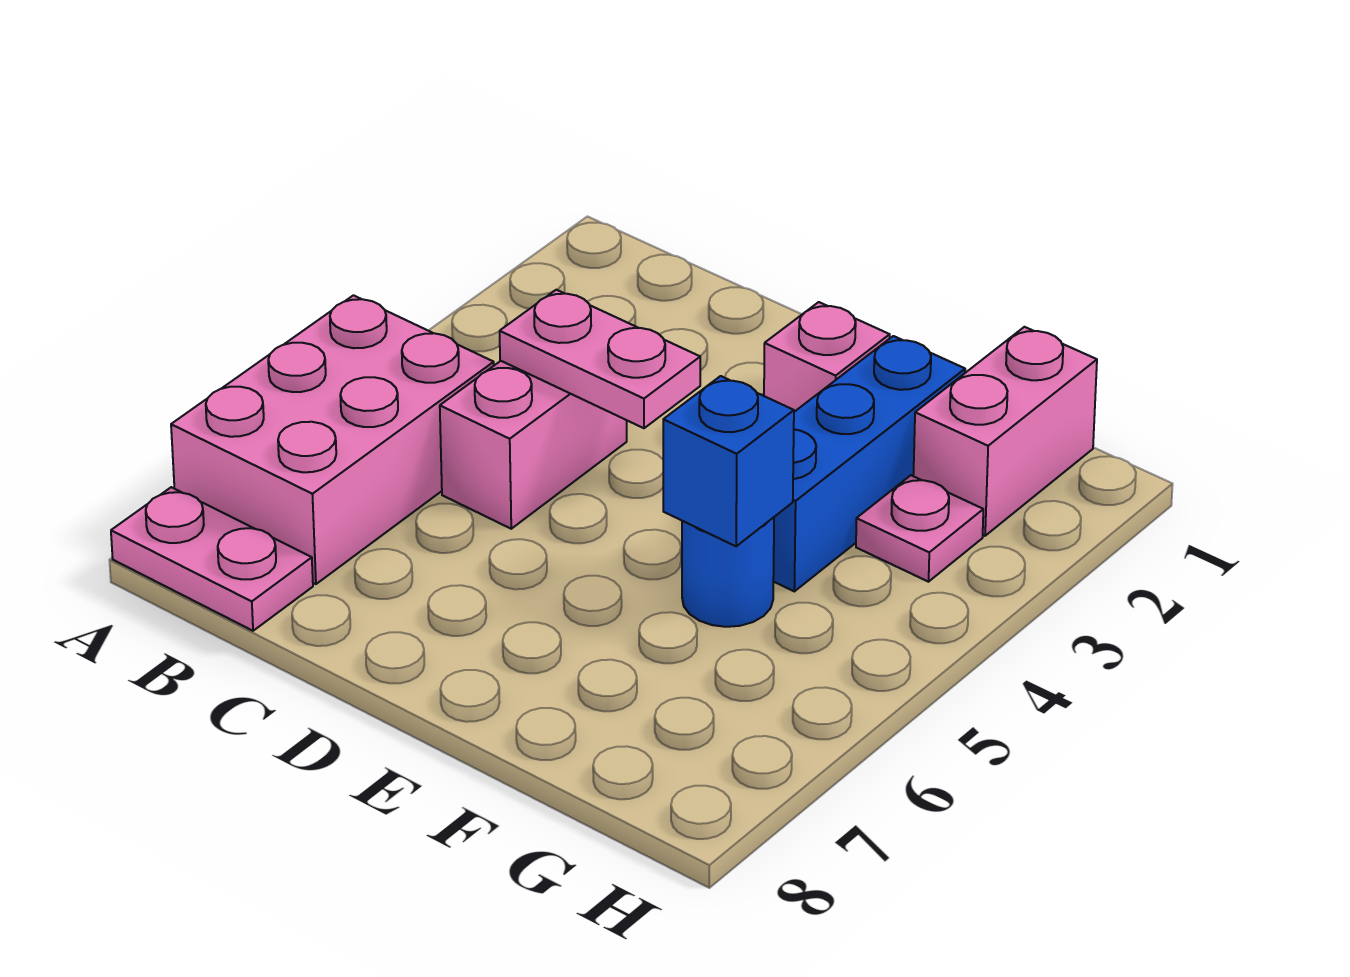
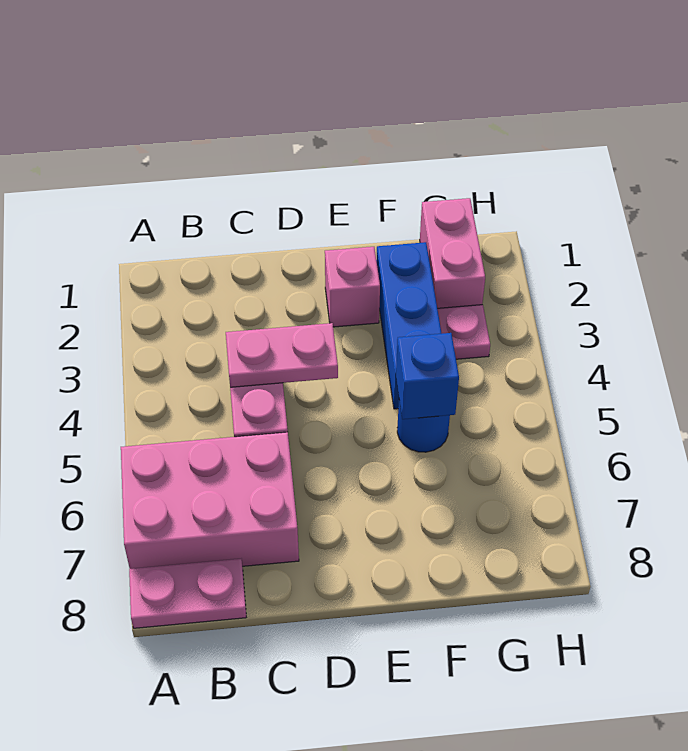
pink 2x3 brick [171,295,494,584] -> pink 2x3 brick turned to [121,432,299,569]

